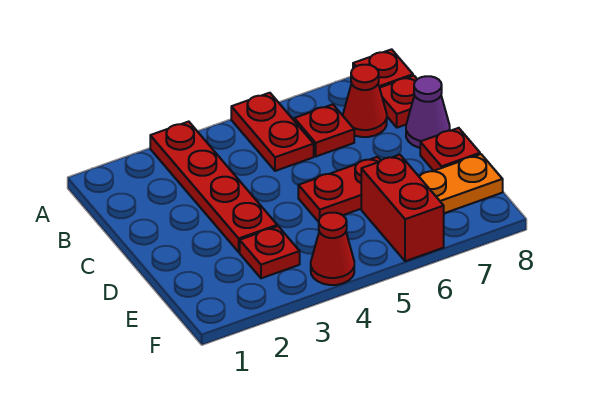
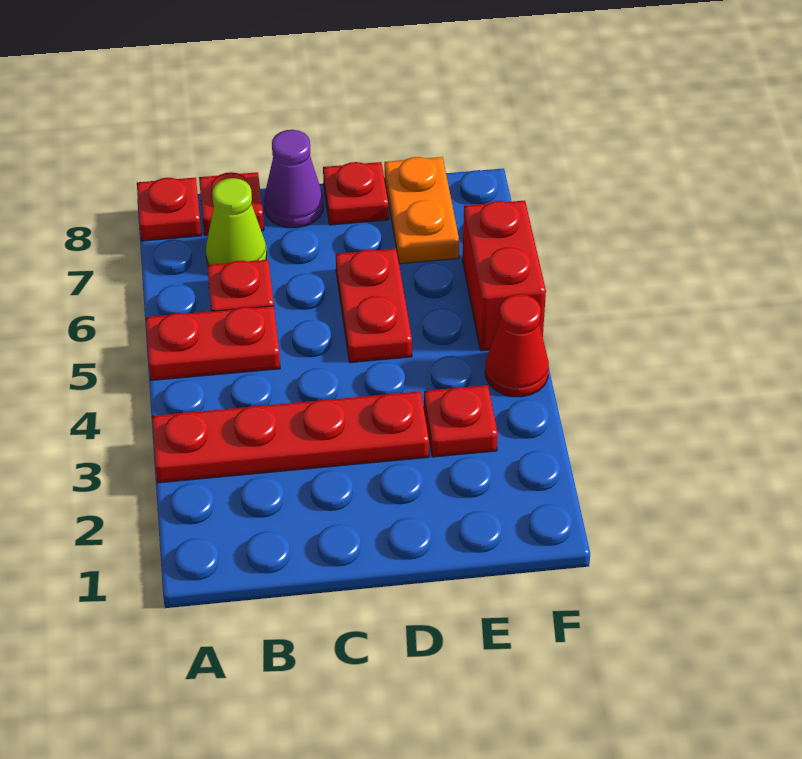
red 1x1 cone [343,65,387,137] -> lime 1x1 cone [206,178,267,265]
red 1x2 brick [361,155,444,261] -> red 1x2 brick turned to [462,201,546,351]

